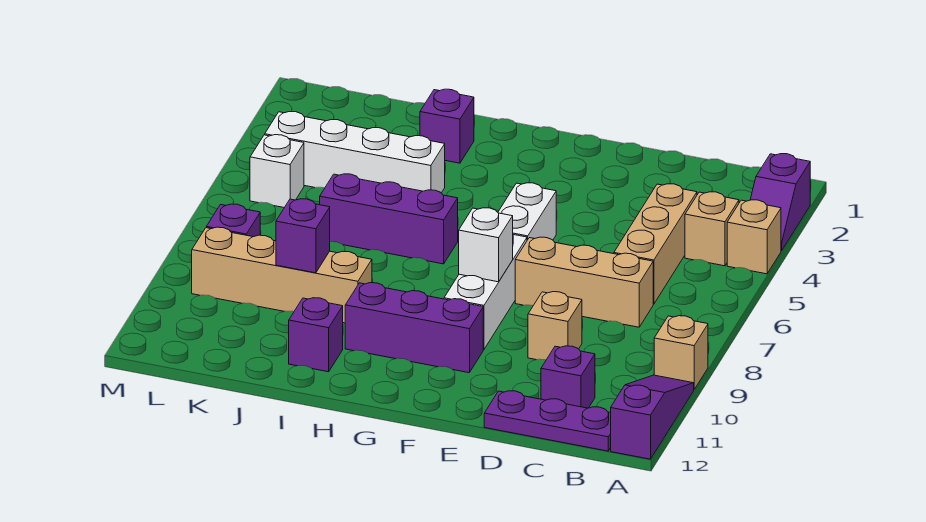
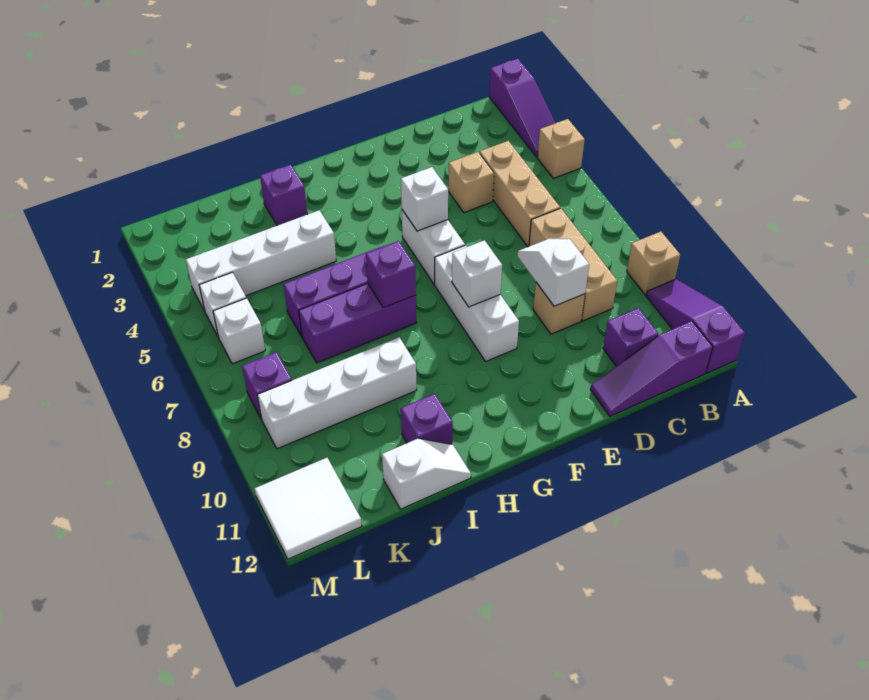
purple 1x2 slope [750,154,810,251] -> purple 1x3 slope [489,58,555,157]
tan 1x1 brick [685,192,739,266] -> tan 1x1 brick moved to [448,152,494,213]
purple 1x3 plate [484,391,611,451] -> purple 1x3 slope [590,321,713,416]
tan 1x3 brick [515,237,653,327] -> tan 1x3 brick turned to [529,208,617,321]
none -> white 1x2 slope [518,239,589,306]
none -> white 1x1 brick [401,167,448,231]
purple 1x3 brick [345,283,483,373] -> purple 1x3 brick moved to [299,283,416,363]
tan 1x4 brick [192,227,372,323] -> white 1x4 brick [258,337,417,449]
none -> white 1x2 slope [382,439,471,509]
purple 1x1 brick [276,199,330,273] -> purple 1x1 brick moved to [366,241,416,308]
none -> white 1x1 brick [213,298,265,364]
none -> white 2x2 tile [255,458,362,559]

